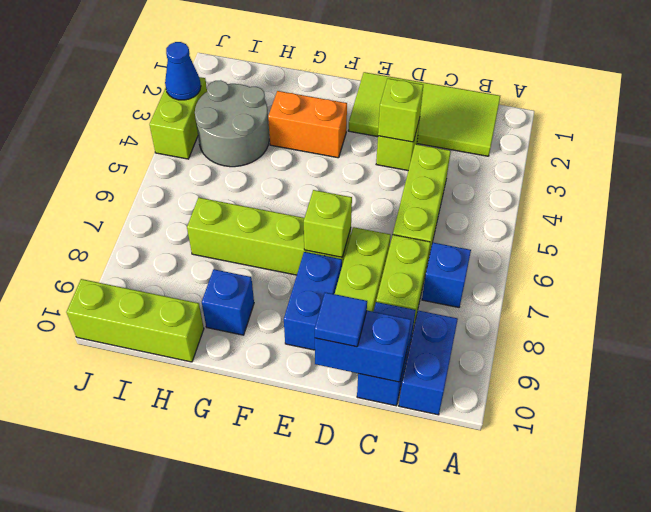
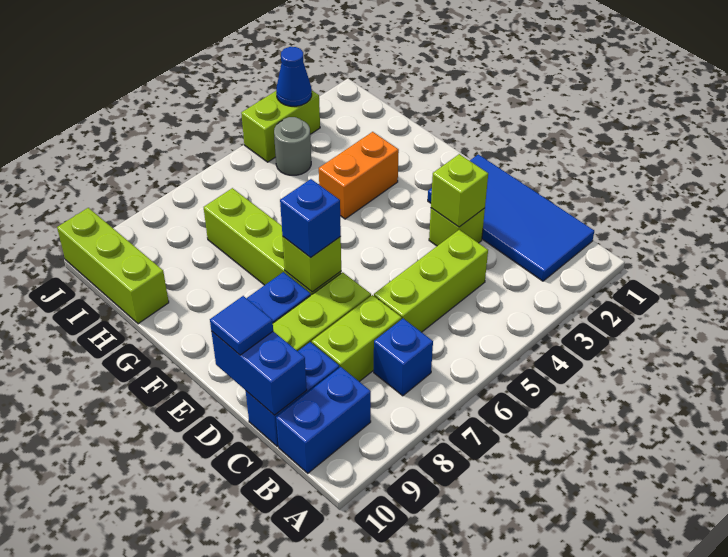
lime 2x4 tile [348,72,500,156] -> blue 2x4 tile [428,154,594,281]
orange 1x2 brick [268,91,347,158] -> orange 1x2 brick turned to [319,132,399,219]
blue 1x1 brick [202,269,254,335] -> blue 1x1 brick moved to [280,179,341,258]
grey 2x2 round brick [195,80,269,167] -> grey 1x1 round brick [274,117,311,175]

